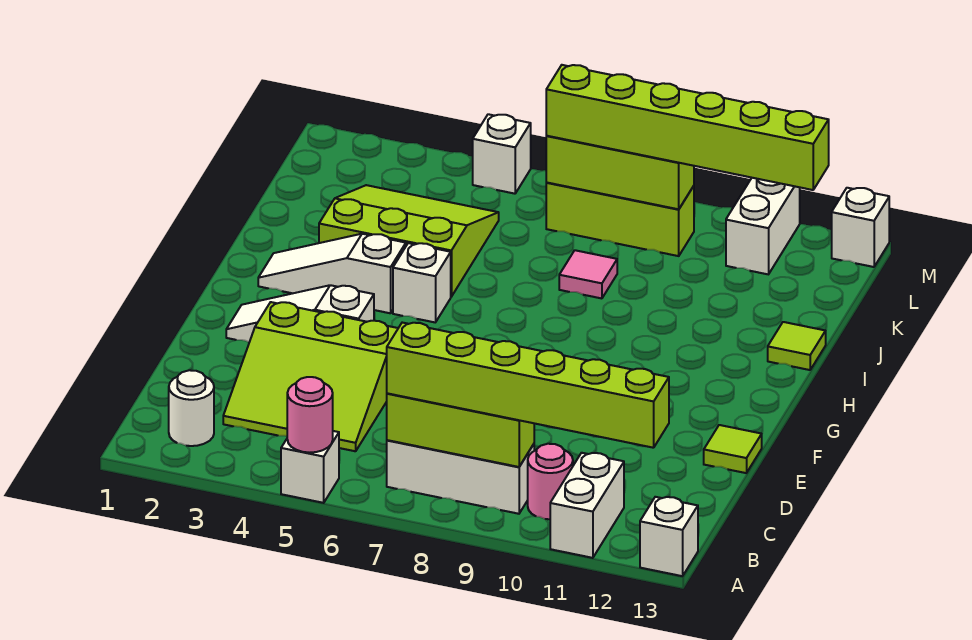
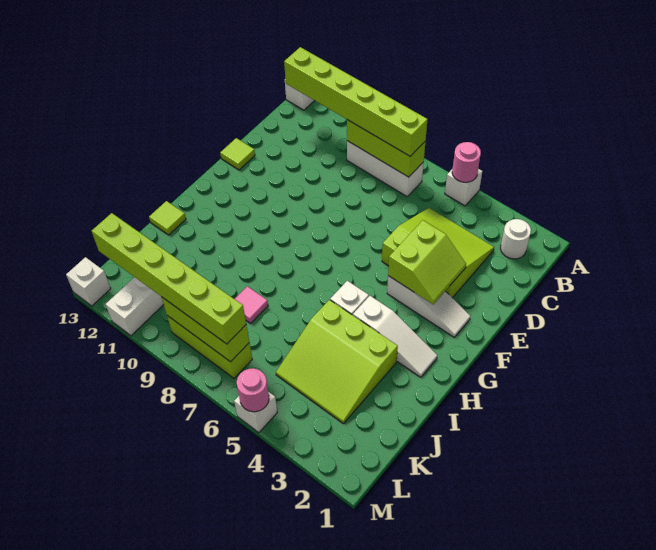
white 1x2 brick [550,453,624,558] -> none
pink 1x1 round brick [528,444,573,519] -> pink 1x1 round brick moved to [237,368,269,412]
none -> lime 2x2 slope [388,220,466,304]

